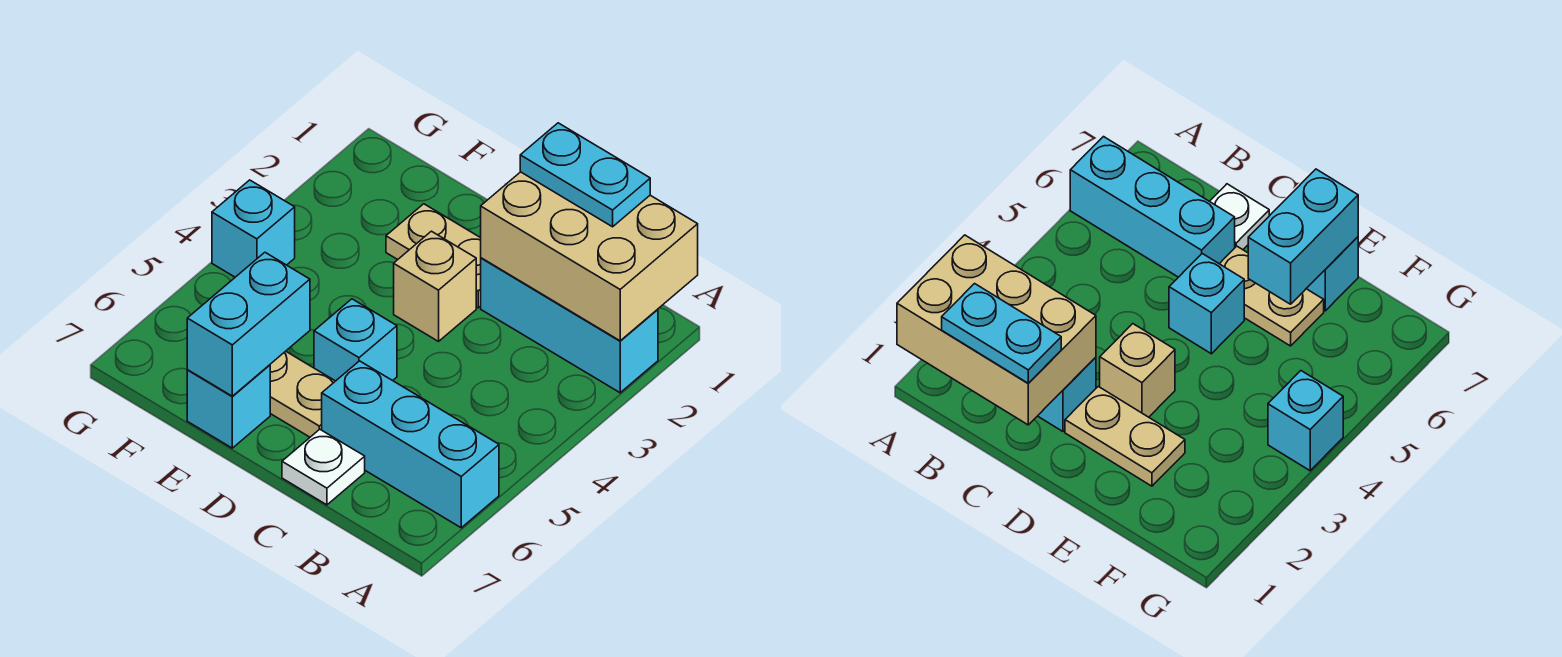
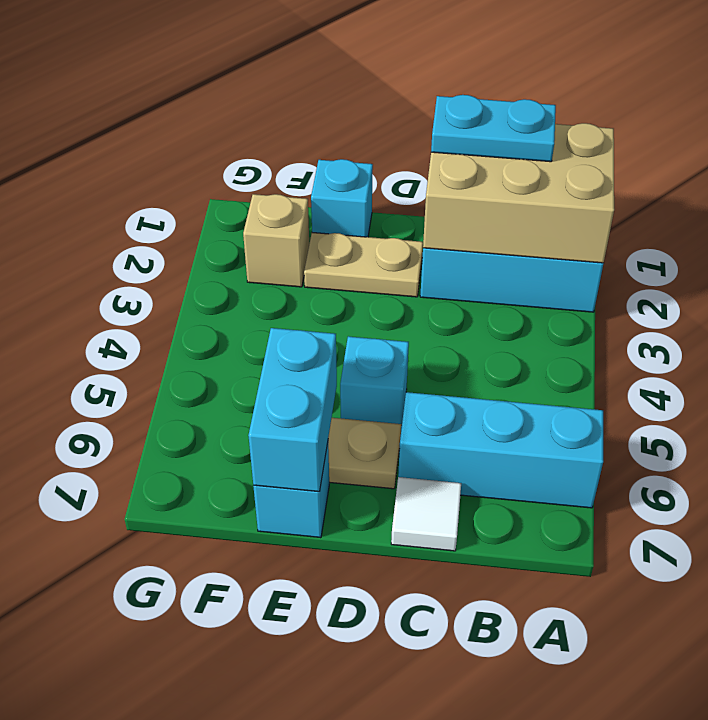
white 1x1 plate [282,429,365,505] -> white 1x1 tile [391,477,461,551]
tan 1x1 brick [394,231,476,341] -> tan 1x1 brick moved to [243,194,309,287]
cyan 1x1 brick [212,180,295,277] -> cyan 1x1 brick moved to [311,159,373,237]

